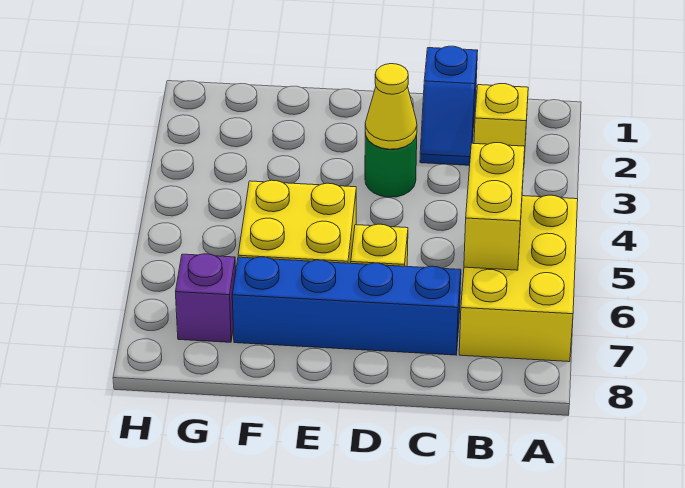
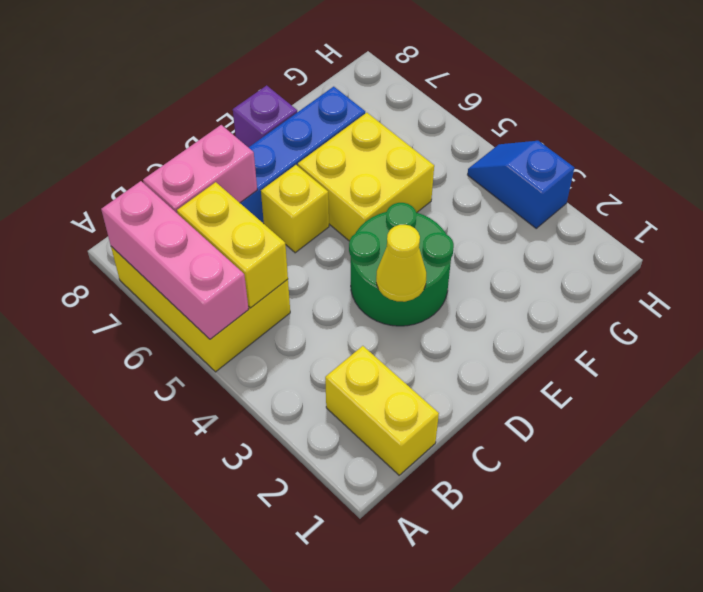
none -> pink 1x3 brick [101,181,249,339]
yellow 1x1 brick [474,84,528,158] -> yellow 1x2 brick [325,346,439,475]
none -> pink 1x2 brick [143,125,257,213]
blue 1x2 slope [420,46,478,165] -> blue 1x2 slope moved to [468,141,574,228]
green 1x1 round brick [365,133,417,197] -> green 2x2 round brick [349,203,454,326]
purple 1x1 brick [176,254,236,342] -> purple 1x1 brick moved to [233,85,297,147]

